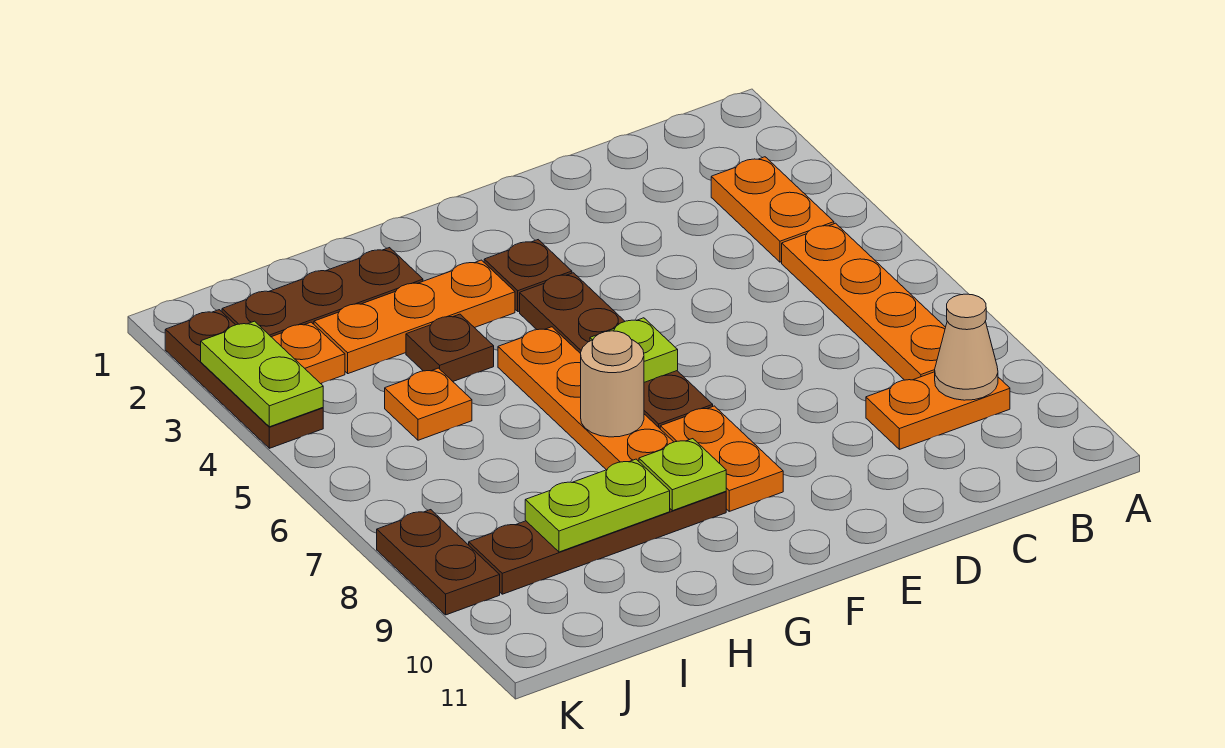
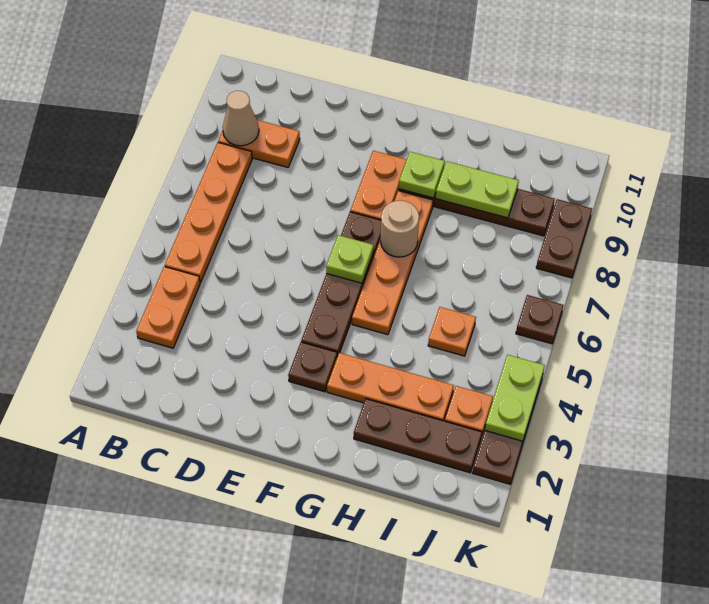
brown 1x1 plate [406,314,494,381] -> brown 1x1 plate moved to [516,295,563,344]

